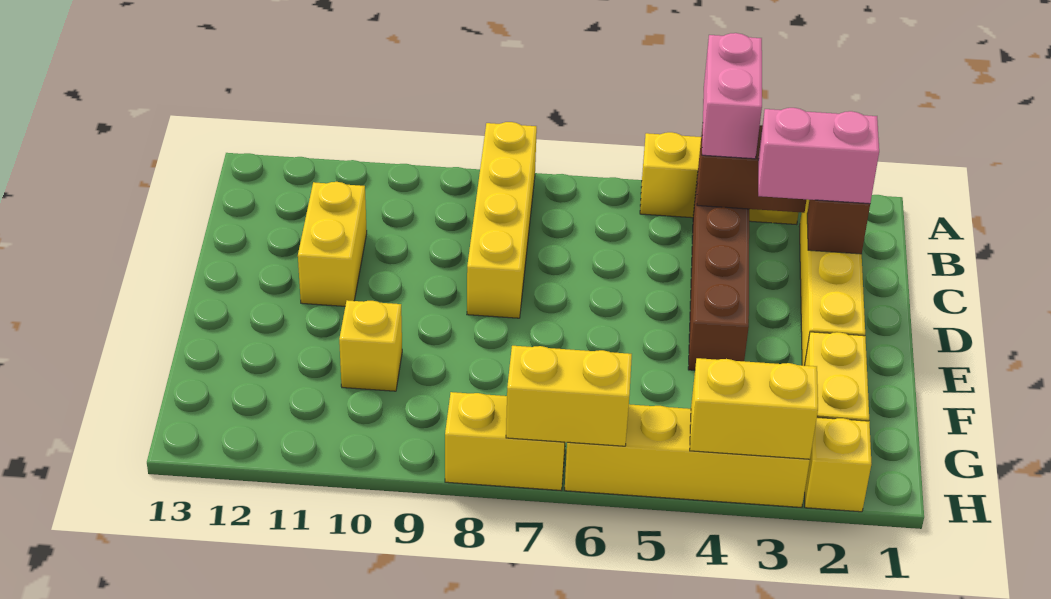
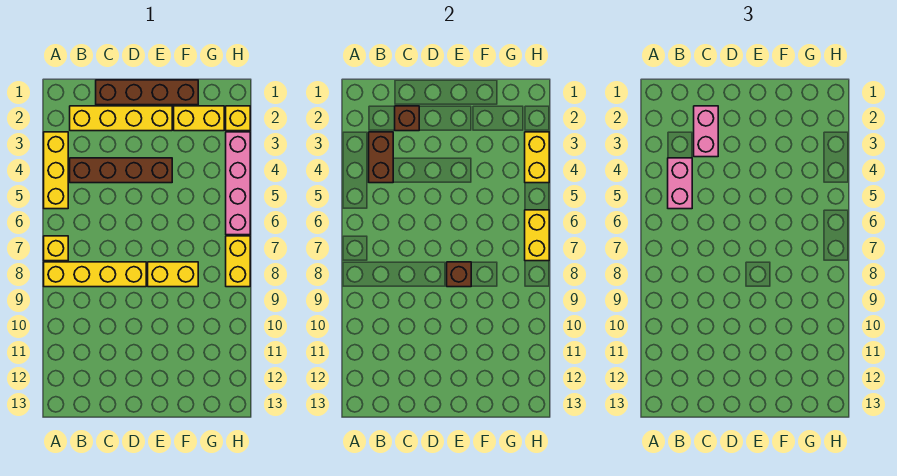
pink 1x2 brick [702,33,762,159] -> pink 1x2 brick turned to [668,158,692,209]
none -> brown 1x4 brick [96,80,198,105]
yellow 1x2 brick [298,182,367,306] -> yellow 1x2 brick moved to [148,262,198,287]
none -> brown 1x1 brick [447,262,471,287]
yellow 1x1 brick [339,300,402,391] -> yellow 1x1 brick moved to [44,236,68,261]
yellow 1x4 brick [565,404,810,507] -> pink 1x4 brick [226,132,250,235]

